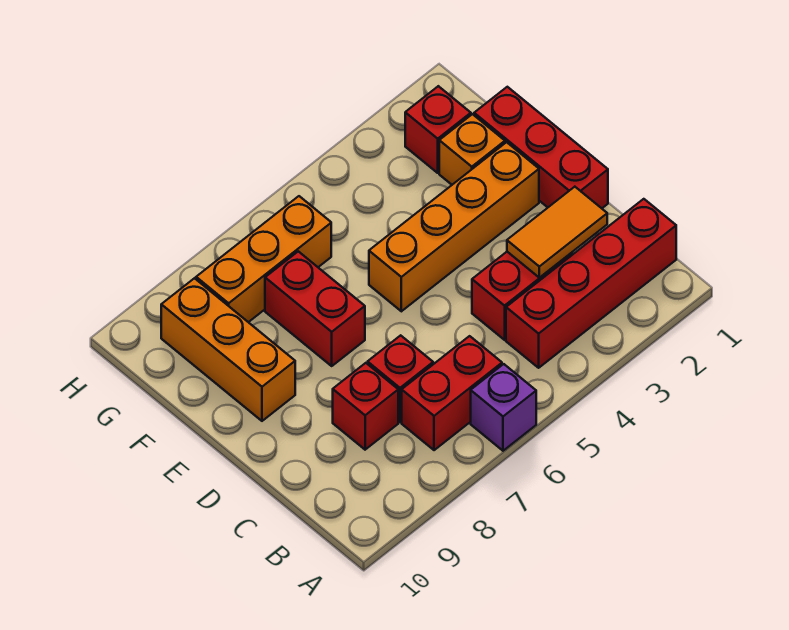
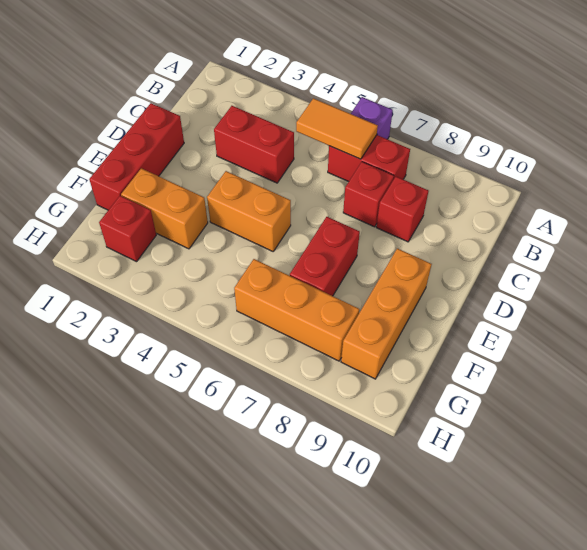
red 1x4 brick [506,199,676,368] -> none
orange 1x2 tile [507,187,607,278] -> orange 1x2 tile moved to [296,98,378,159]
orange 1x4 brick [369,142,539,311] -> orange 1x2 brick [207,171,291,251]
orange 1x1 brick [439,114,505,185] -> orange 1x2 brick [121,168,208,249]

